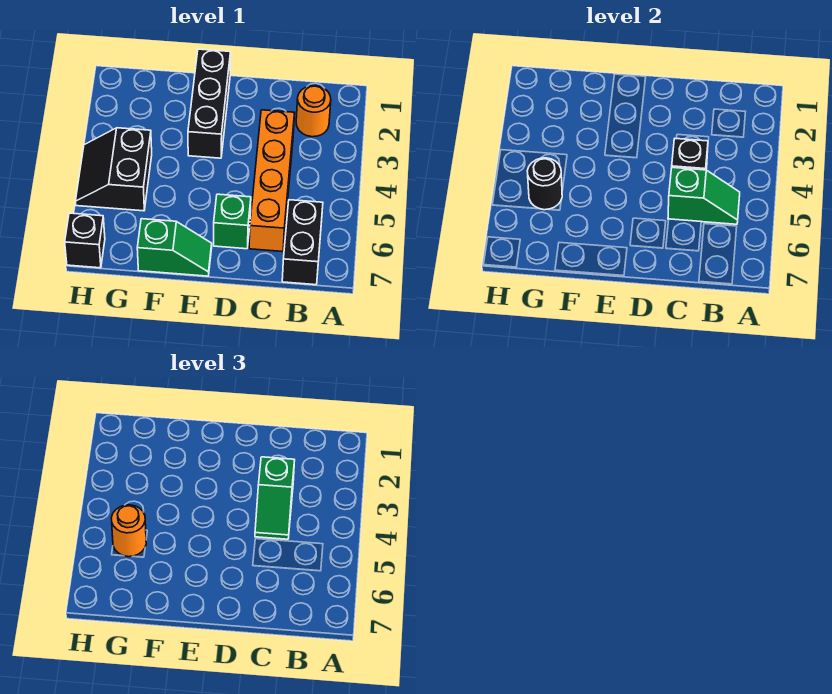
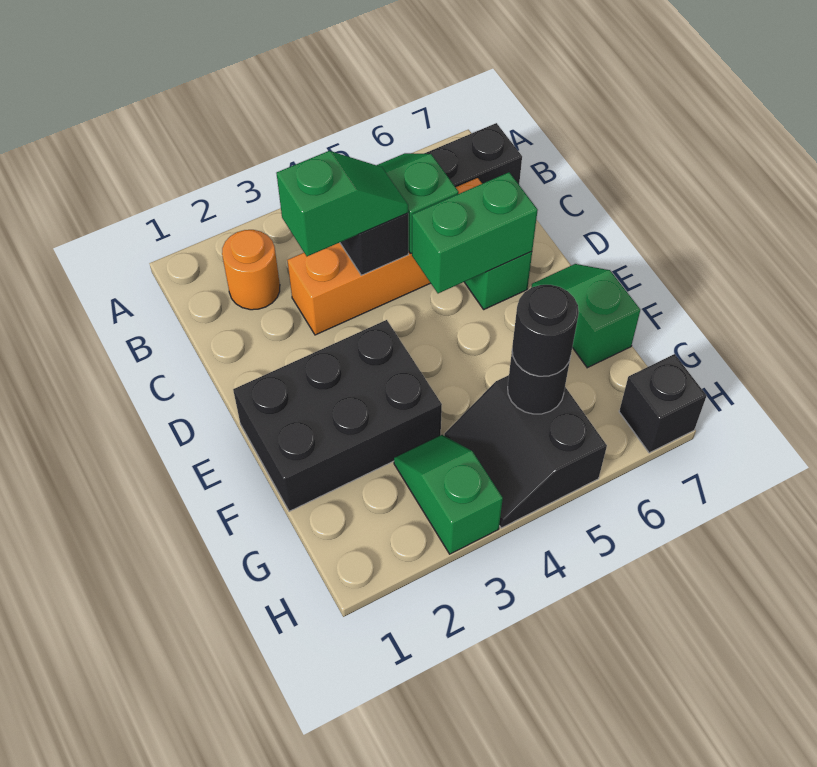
none -> green 1x2 brick [412,172,538,293]
black 1x3 brick [188,49,231,158] -> black 2x3 brick [233,320,442,511]
none -> green 1x2 slope [394,435,503,554]
black 2x2 slope [75,128,152,211] -> black 2x2 slope turned to [444,375,607,528]
orange 1x1 round brick [111,505,146,557] -> black 1x1 round brick [512,285,579,376]

